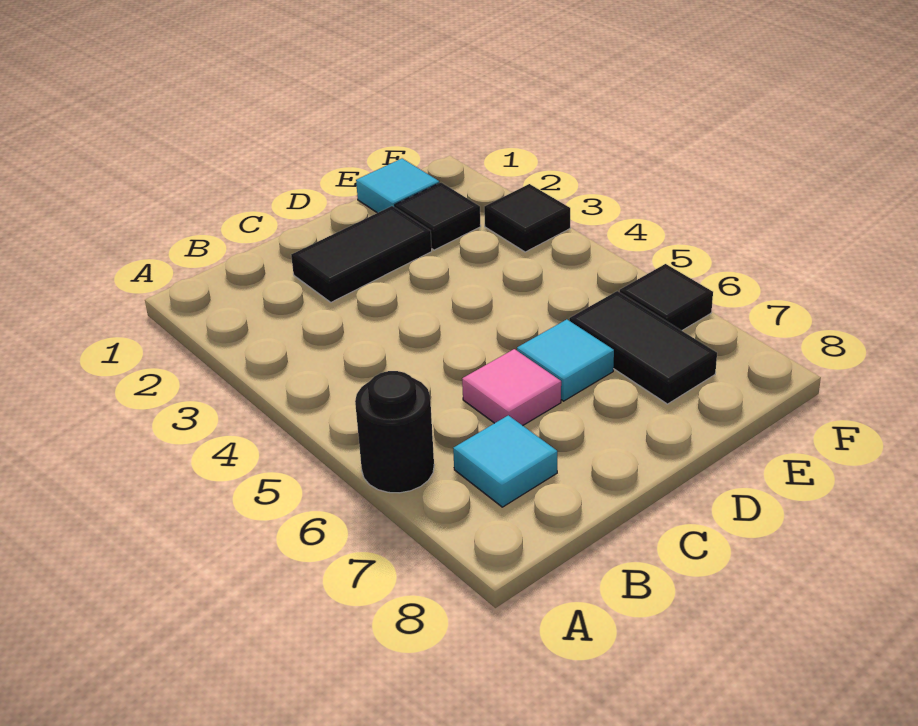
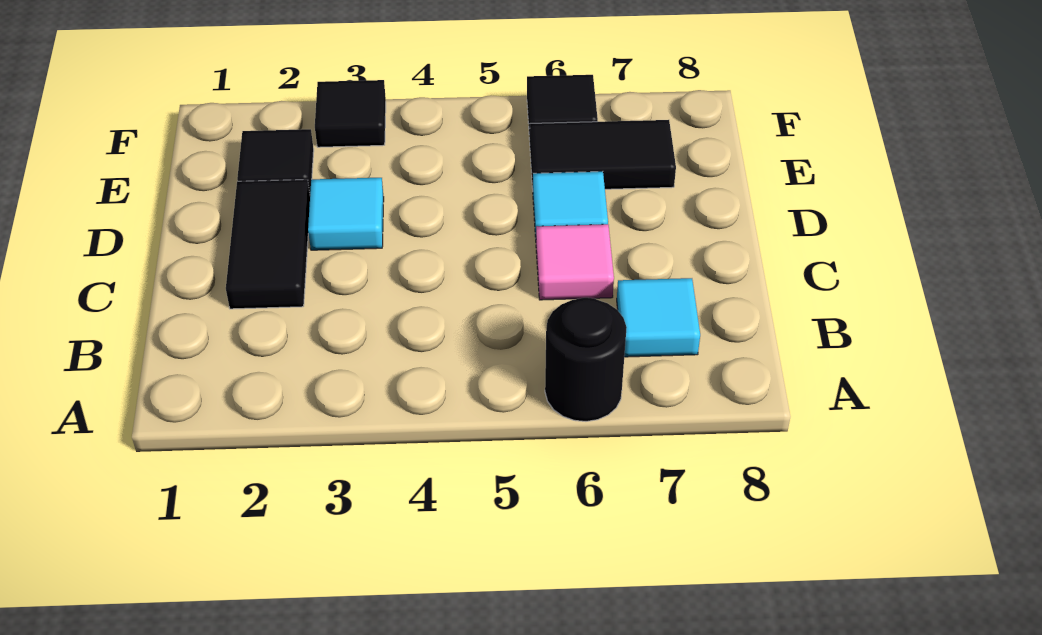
cyan 1x1 tile [356,158,439,213] -> cyan 1x1 tile moved to [308,178,384,250]

